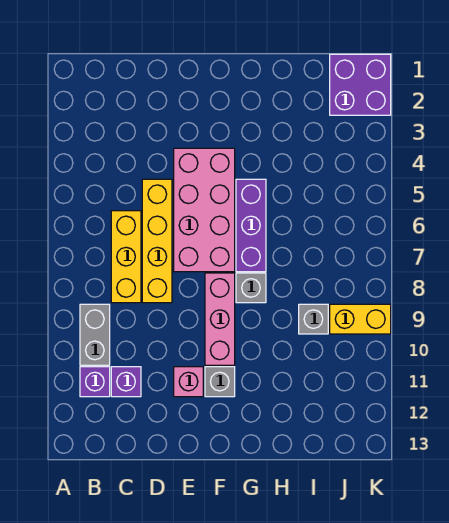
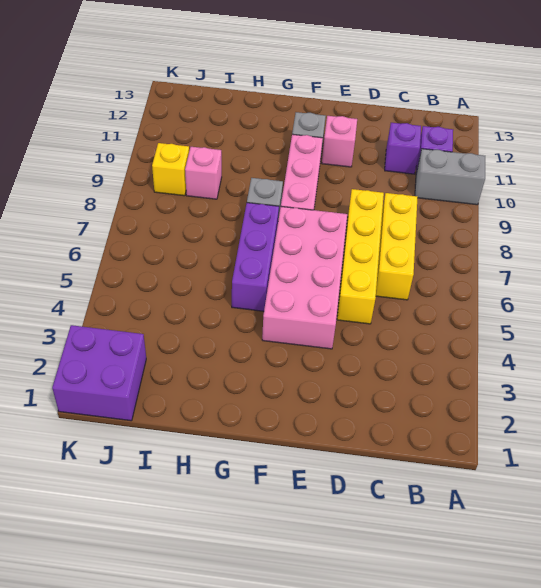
grey 1x2 brick [80,304,110,365] -> grey 1x2 brick turned to [415,149,485,205]
grey 1x1 brick [299,304,328,334] -> pink 1x1 brick [185,147,222,199]
yellow 1x2 brick [330,304,391,334] -> yellow 1x1 brick [152,143,189,196]

